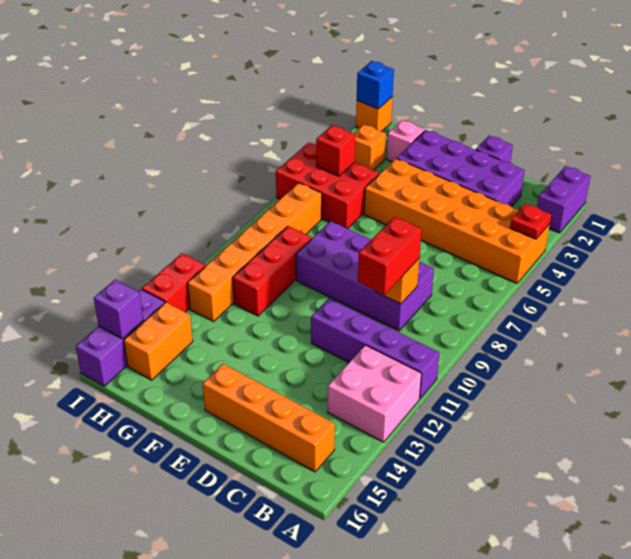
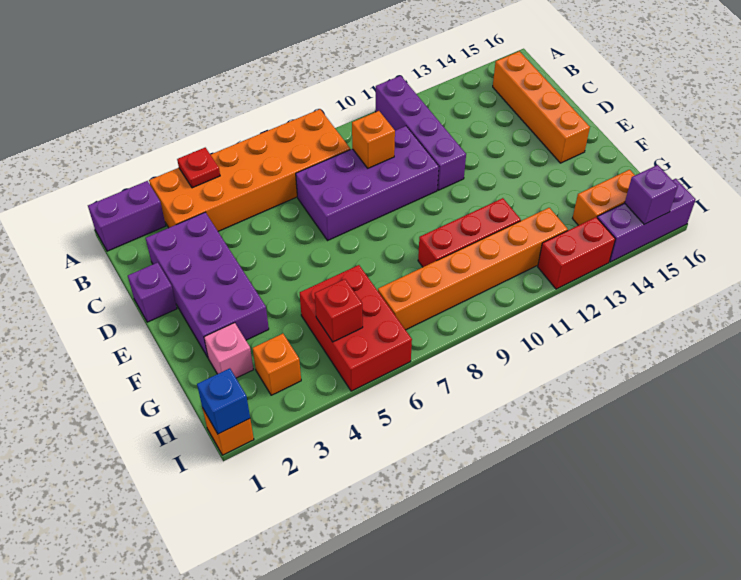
orange 2x6 brick [364,159,550,283] -> orange 2x6 brick turned to [149,109,350,231]
pink 2x2 brick [328,345,422,442] -> none
purple 2x4 brick [296,221,434,331] -> purple 2x4 brick turned to [296,126,439,240]
red 1x2 brick [358,217,422,295] -> none

